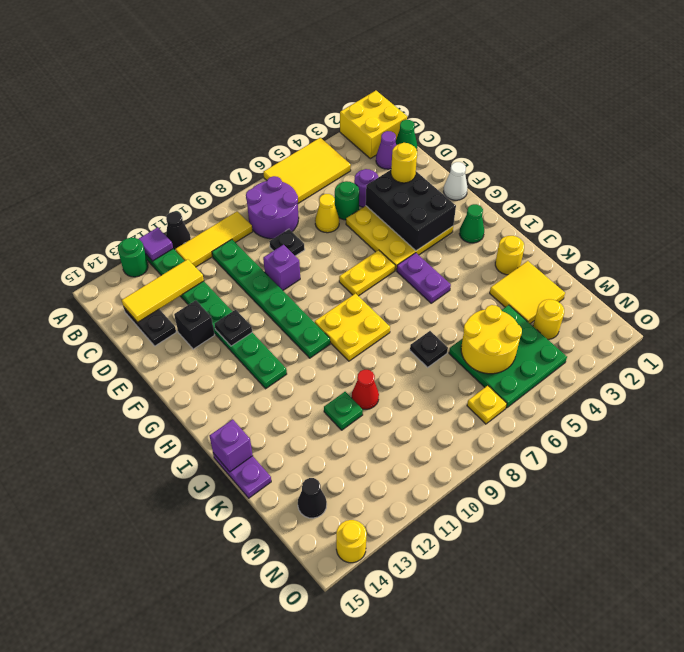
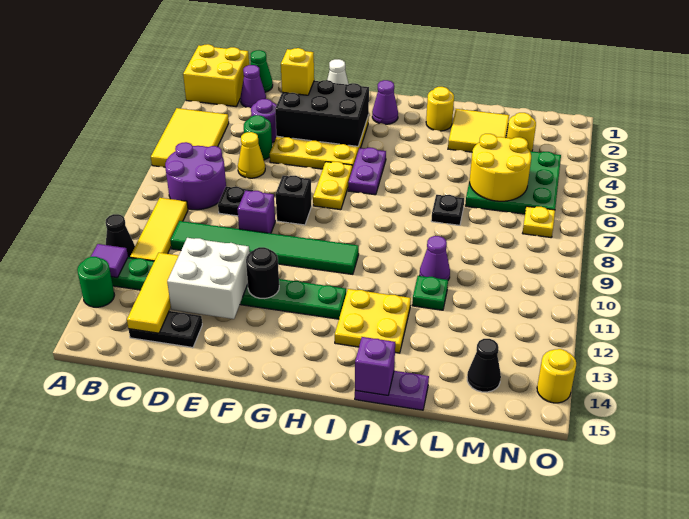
green 1x6 plate [212,239,330,358] -> green 1x6 tile [170,221,359,274]
none -> white 2x2 brick [167,238,250,319]
yellow 1x1 round brick [391,143,417,183] -> yellow 1x1 brick [281,48,314,95]
black 1x1 brick [174,300,214,349] -> black 1x1 brick moved to [276,176,312,225]
black 1x1 plate [215,310,252,346] -> black 1x1 round brick [246,247,279,298]
green 1x1 cone [459,204,484,243] -> purple 1x1 cone [372,80,398,124]
purple 1x2 plate [397,253,451,303] -> purple 1x2 plate turned to [348,148,386,195]
yellow 2x2 plate [315,293,390,361] -> yellow 2x2 plate moved to [335,289,411,353]
red 1x1 cone [352,370,379,409] -> purple 1x1 cone [420,236,450,280]

